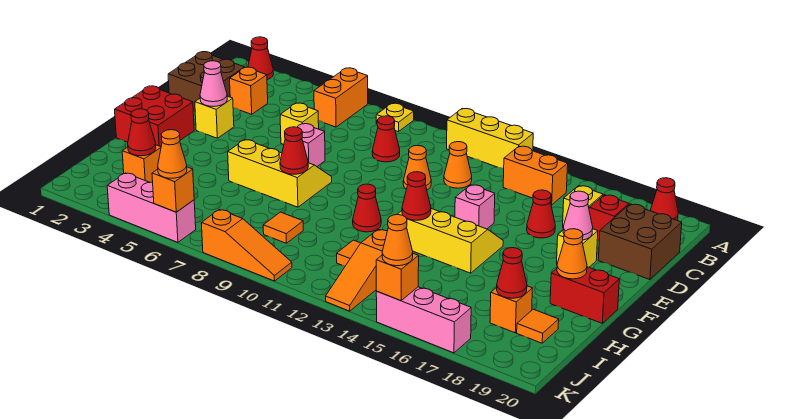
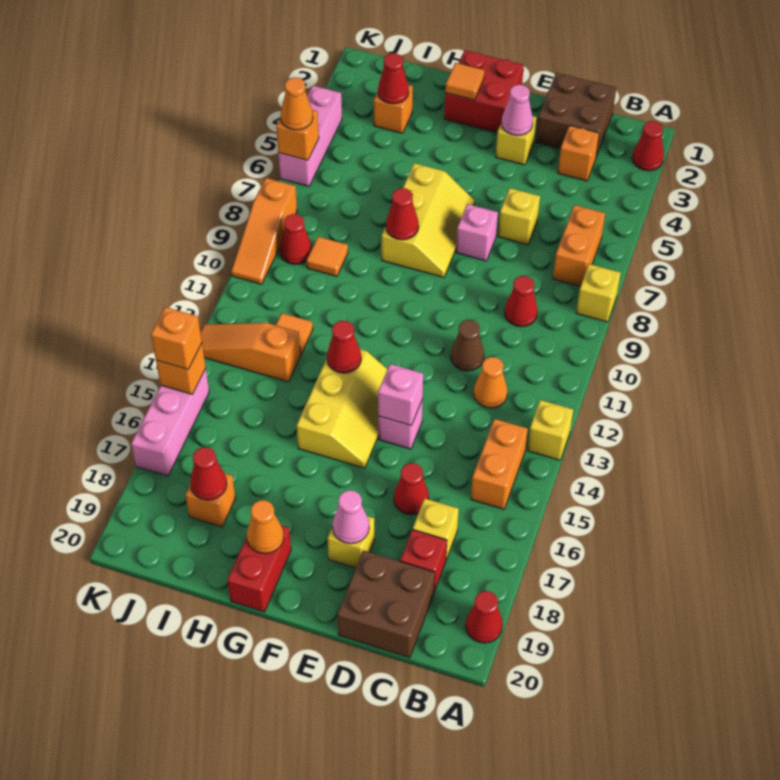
orange 1x2 brick [314,68,368,127] -> orange 1x2 brick turned to [553,205,605,286]
yellow 1x1 plate [376,103,414,132] -> yellow 1x1 brick [576,264,621,322]
yellow 1x3 brick [447,109,533,169] -> yellow 1x1 brick [527,400,573,460]
orange 1x1 cone [403,146,431,190] -> brown 1x1 cone [451,320,484,371]
none -> pink 1x1 brick [378,364,423,426]
red 1x1 cone [353,184,381,232] -> red 1x1 cone moved to [280,214,312,264]
orange 1x1 tile [517,309,559,343] -> orange 1x1 tile moved to [445,63,484,100]
orange 1x1 cone [382,215,413,266] -> orange 1x1 brick [151,307,202,369]

